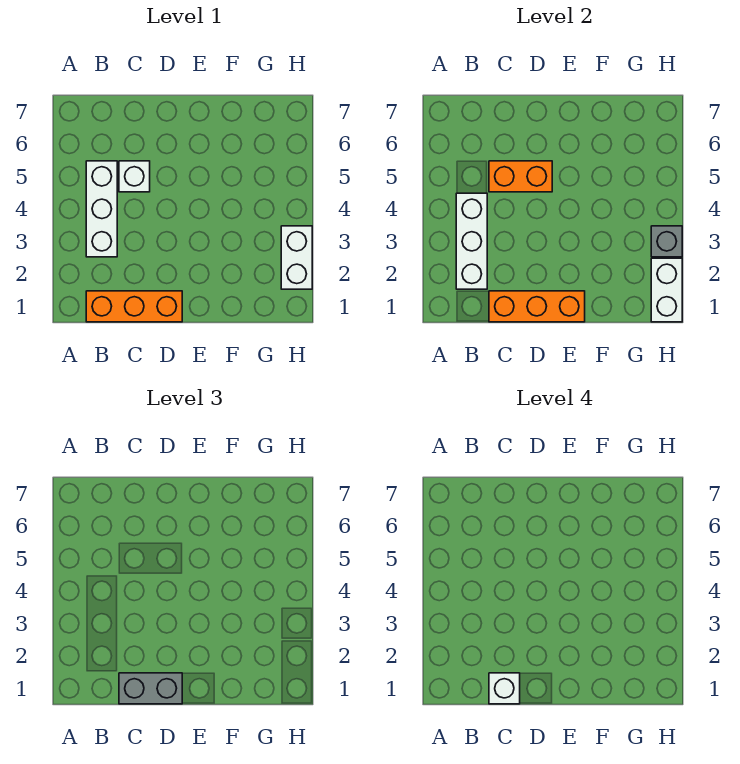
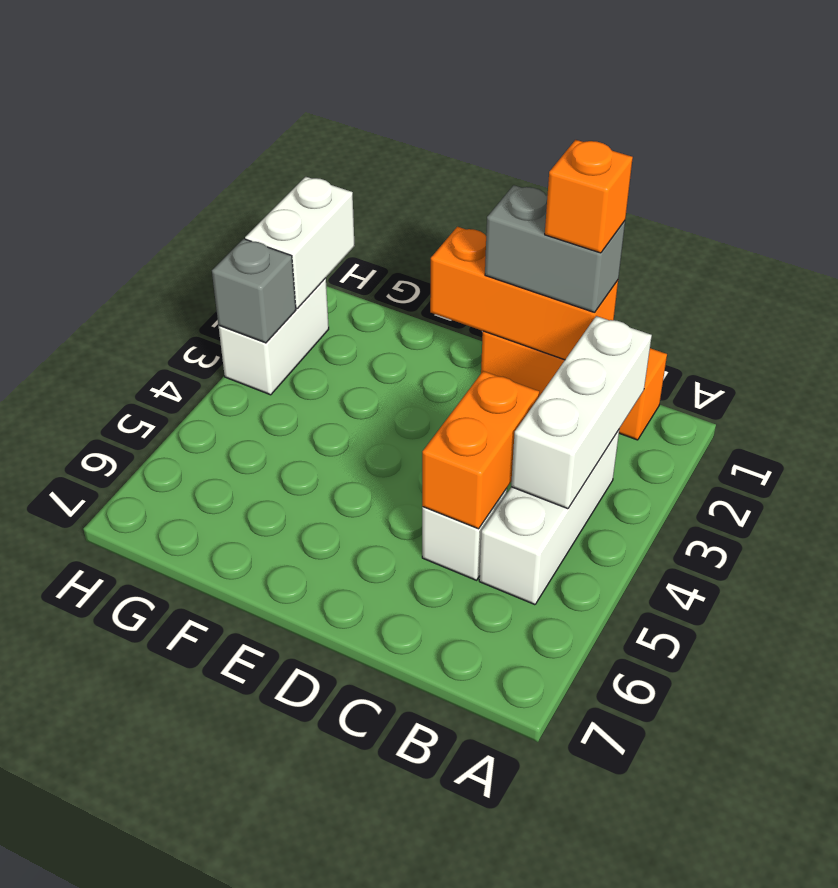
white 1x1 brick [489,673,520,704] -> orange 1x1 brick [545,140,633,253]
orange 1x2 brick [489,161,552,192] -> orange 1x2 brick turned to [422,371,539,529]

